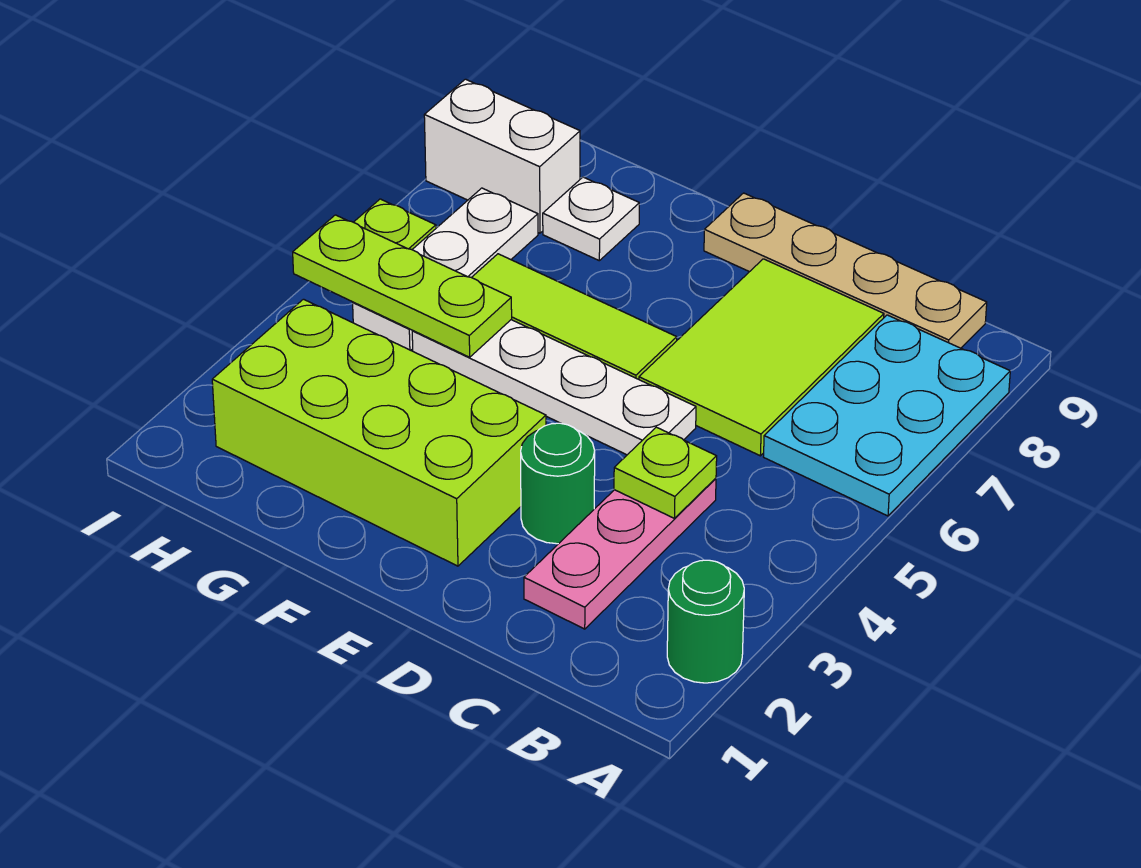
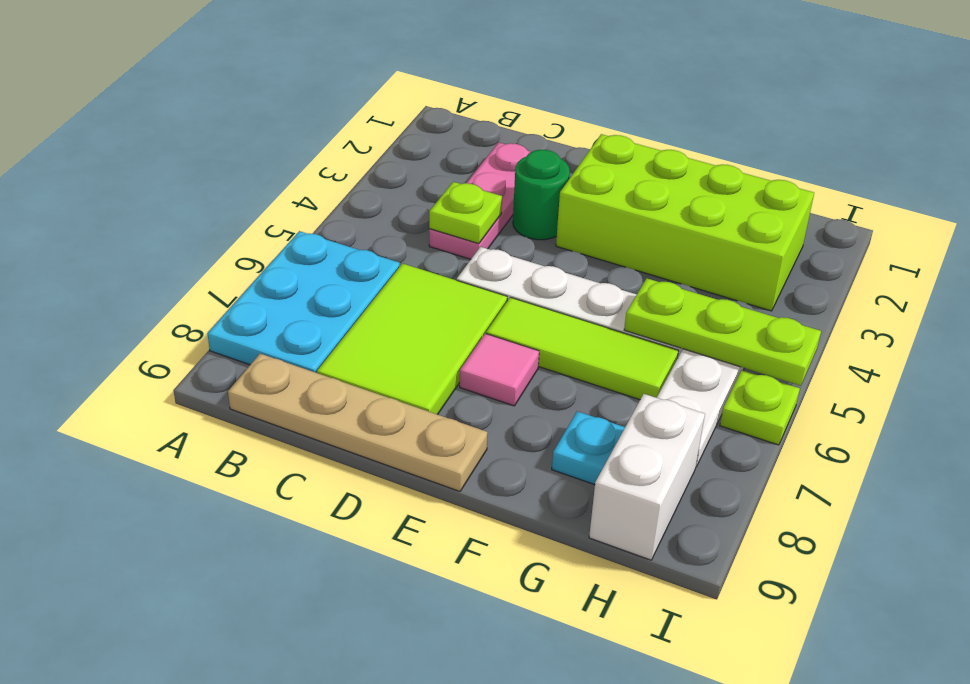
green 1x1 round brick [667,560,744,683] -> none
none -> pink 1x1 tile [460,334,539,406]
white 1x1 plate [543,177,639,261] -> cyan 1x1 plate [552,411,625,485]
white 1x2 brick [424,79,580,233] -> white 1x2 brick turned to [589,394,705,560]

